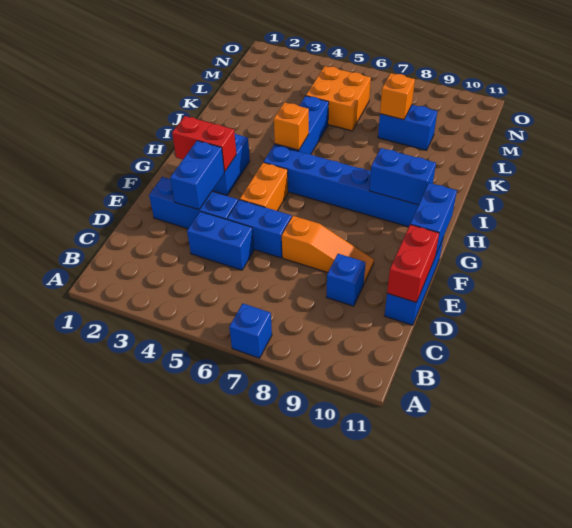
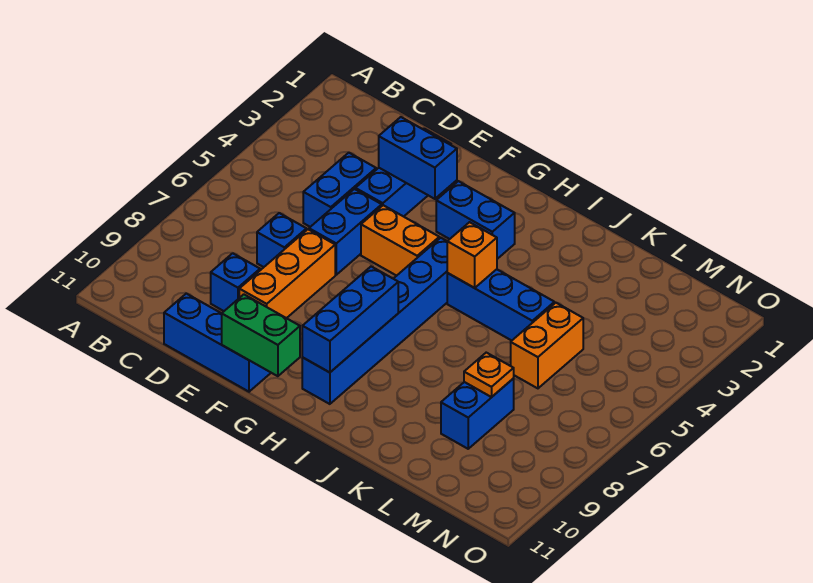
blue 1x1 brick [229,304,272,358] -> blue 1x1 brick moved to [257,213,307,267]
red 1x2 brick [387,225,439,302] -> none
orange 1x3 slope [282,216,374,283] -> orange 1x3 brick [239,229,335,318]
blue 1x2 brick [410,183,457,256] -> green 1x2 brick [222,294,300,376]
red 1x2 brick [172,116,236,172] -> none
blue 1x2 brick [369,148,436,205] -> blue 1x3 brick [302,267,398,372]
orange 2x2 brick [306,66,371,131] -> orange 1x2 brick [511,303,583,388]
orange 1x1 brick [380,73,415,120] -> orange 1x1 plate [464,353,514,397]

